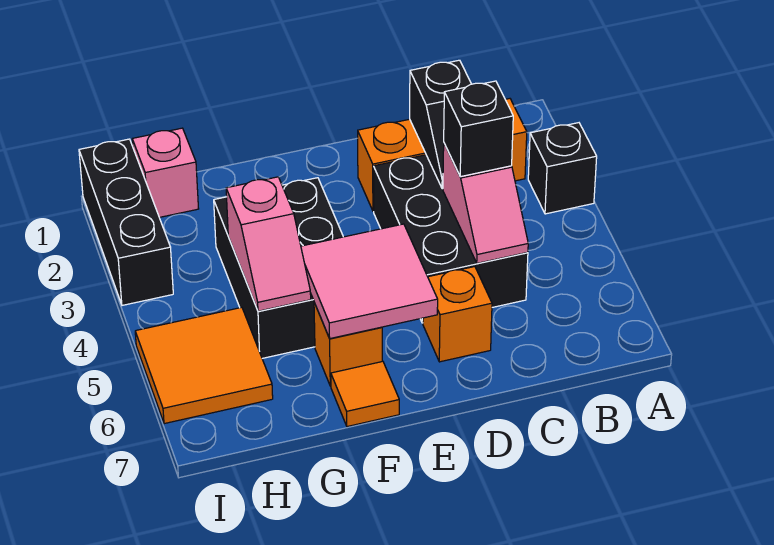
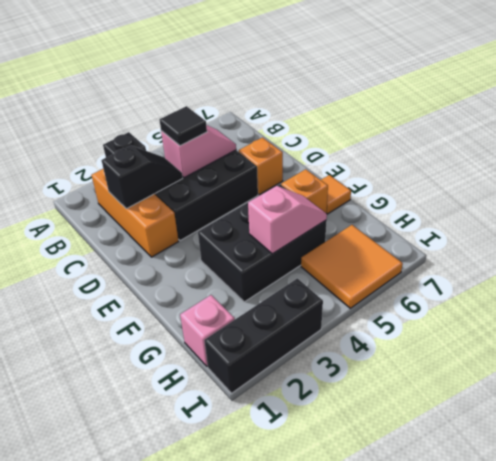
black 1x1 brick [444,81,513,177] -> black 1x1 tile [160,106,207,146]
pink 2x2 tile [301,224,438,338] -> none

